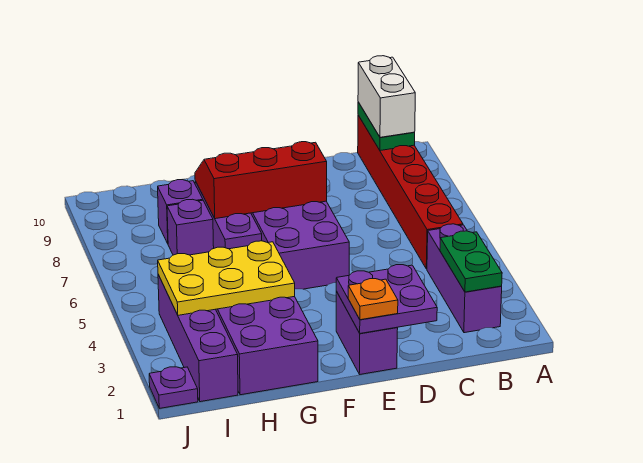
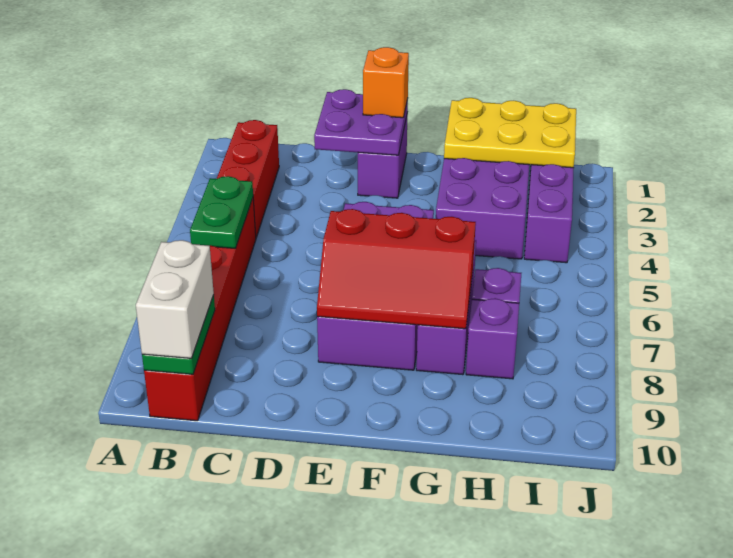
purple 1x3 brick [427,224,502,333] -> red 1x3 brick [217,120,279,237]
green 1x2 plate [440,231,502,292] -> green 1x2 plate moved to [190,176,253,249]
orange 1x1 plate [348,279,398,320] -> orange 1x1 brick [363,47,409,118]
yellow 2x3 plate [158,241,295,315] -> yellow 2x3 plate moved to [444,98,576,168]
purple 1x1 plate [149,367,198,408] -> none

